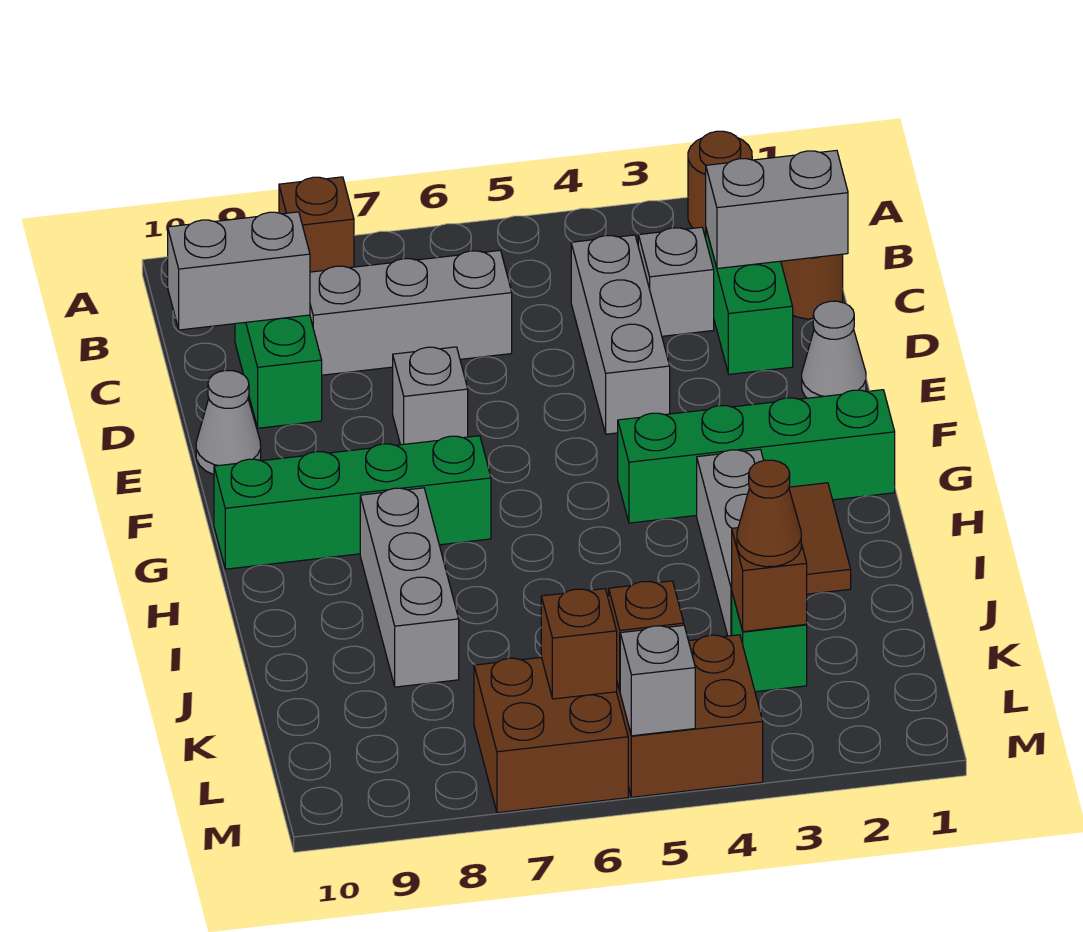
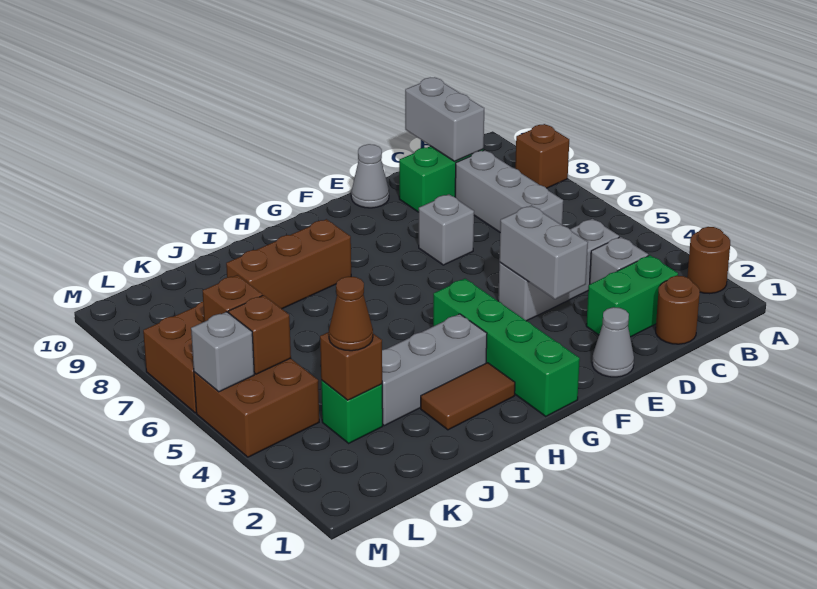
grey 1x2 brick [706,150,848,269] -> grey 1x2 brick moved to [499,206,588,299]
green 1x4 brick [214,436,491,569] -> none
grey 1x3 brick [360,488,459,687] -> brown 1x3 brick [226,219,351,309]

